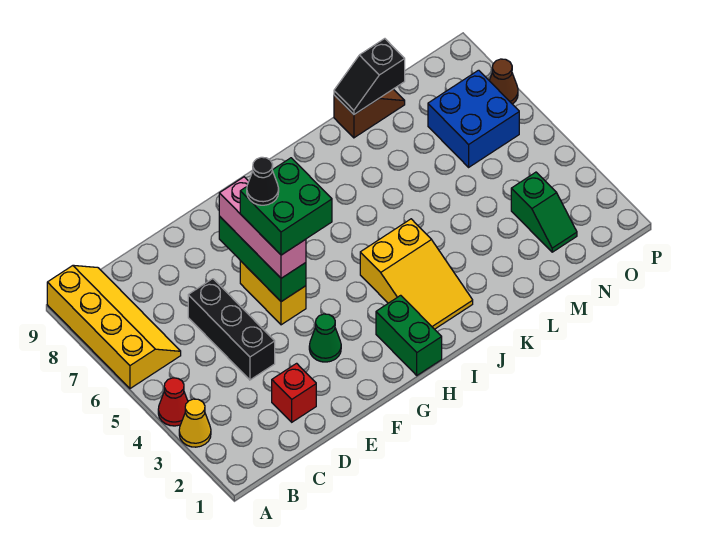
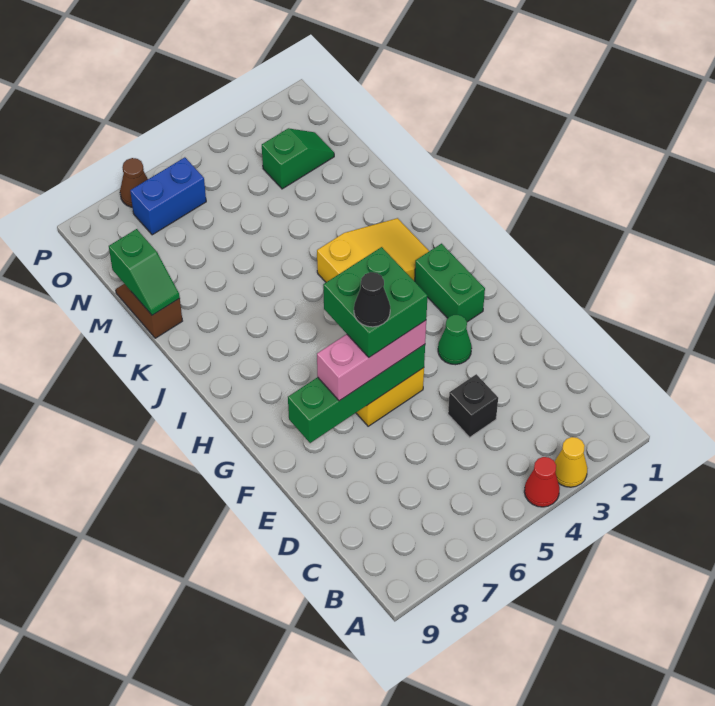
yellow 2x4 slope [47,265,181,389] -> none
red 1x1 brick [272,363,316,422] -> none
black 1x3 brick [188,279,275,380] -> black 1x1 brick [448,374,498,437]
green 1x3 brick [219,216,306,302] -> green 1x4 brick [288,344,425,443]
green 1x2 brick [376,295,442,375] -> green 1x2 brick turned to [415,244,485,322]
black 1x2 slope [334,39,405,115] -> green 1x2 slope [109,229,180,315]
blue 2x2 brick [428,70,519,167] -> blue 1x2 brick [130,157,206,235]

